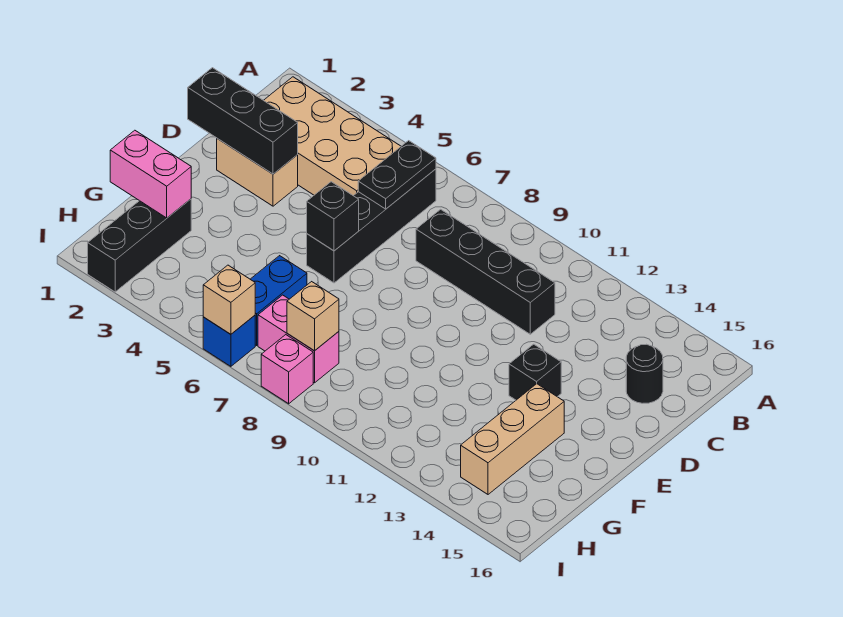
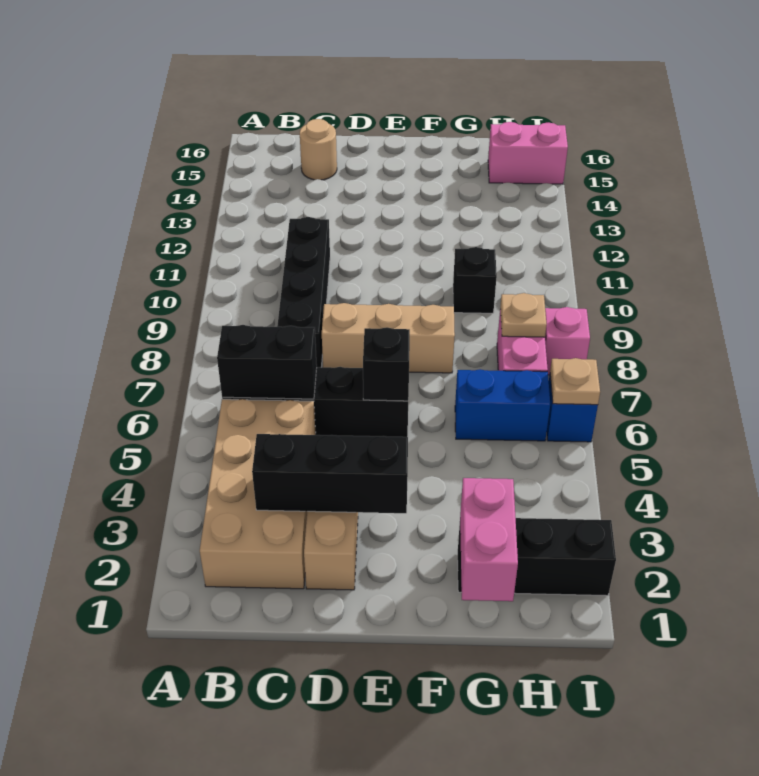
black 1x2 plate [358,141,436,209] -> black 1x2 brick [217,325,317,399]
black 1x1 round brick [626,344,663,403] -> tan 1x1 round brick [300,119,337,180]
black 1x3 brick [188,68,298,174] -> black 1x3 brick turned to [252,434,408,513]
black 1x1 brick [509,344,561,400] -> black 1x1 brick moved to [453,247,497,313]
tan 1x3 brick [461,384,564,494] -> tan 1x3 brick moved to [322,303,455,373]
tan 1x1 brick [287,282,339,351] -> tan 1x1 plate [500,293,547,337]
none -> pink 1x2 brick [488,122,568,184]
tan 1x1 brick [203,265,255,334] -> tan 1x1 plate [550,358,600,405]

